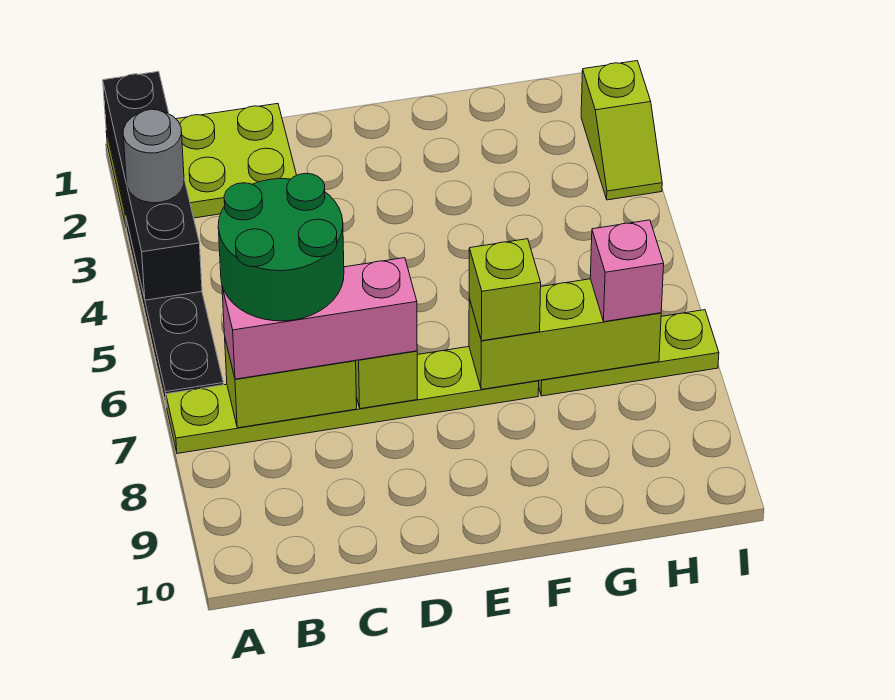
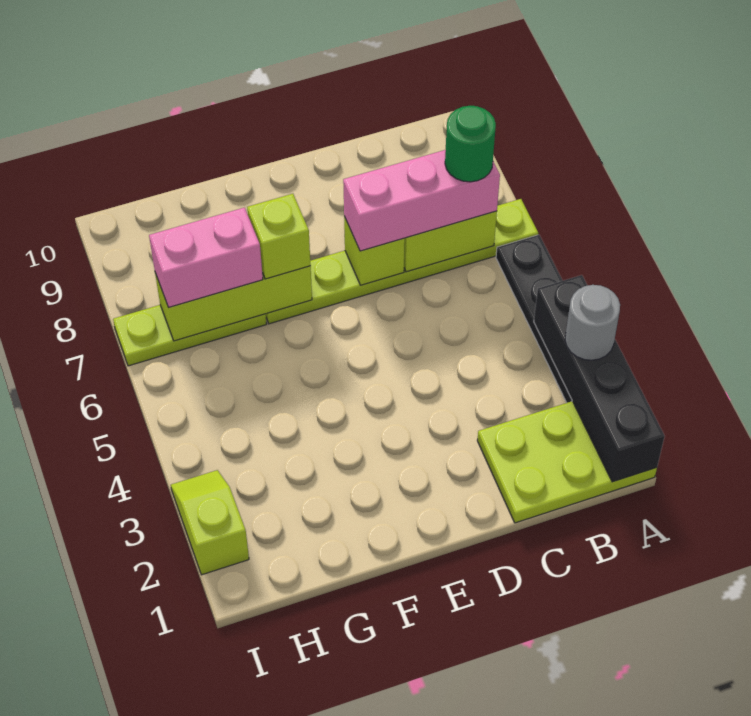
green 2x2 round brick [218,173,344,321] -> green 1x1 round brick [445,106,496,182]
pink 1x1 brick [590,220,664,322] -> pink 1x2 brick [149,208,263,308]

